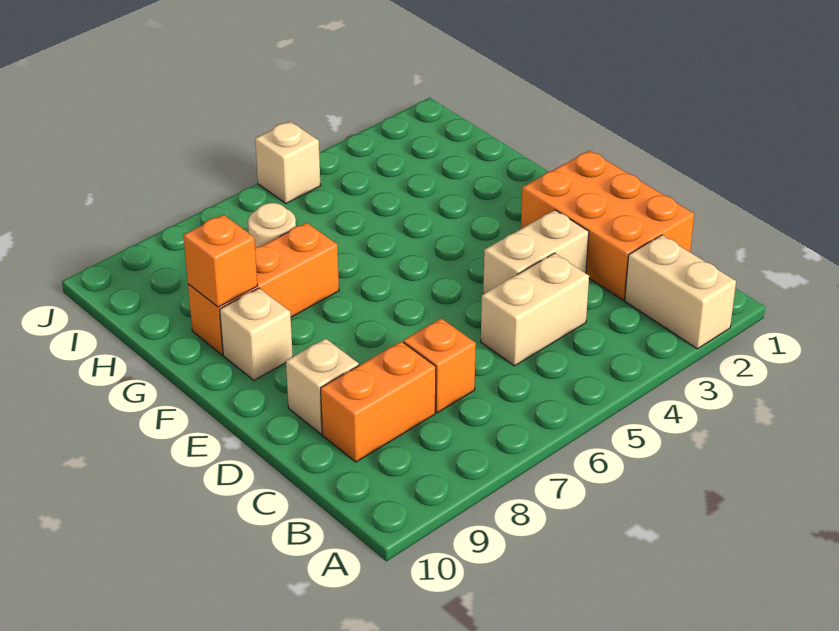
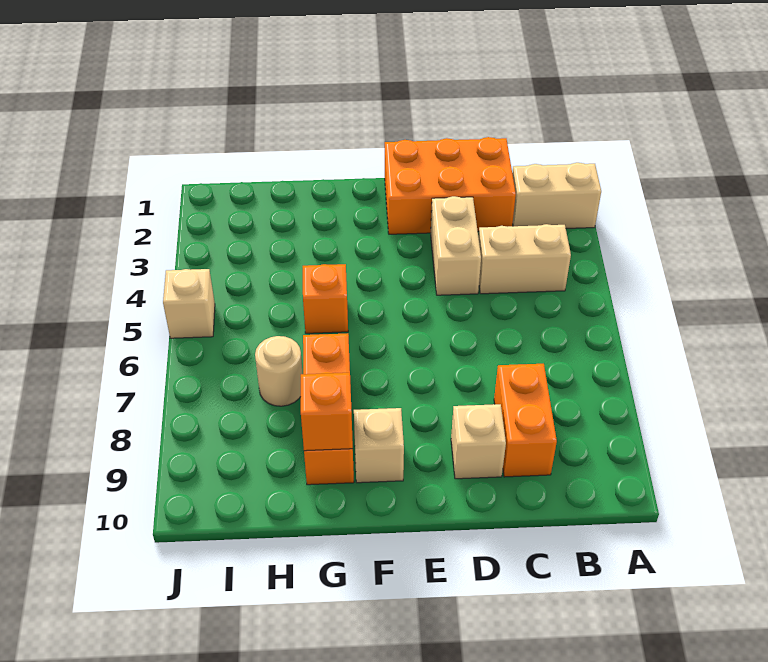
tan 1x2 brick [481,253,589,366] -> tan 1x2 brick turned to [478,224,571,294]
orange 1x1 brick [403,318,476,413] -> orange 1x1 brick moved to [303,264,348,333]

